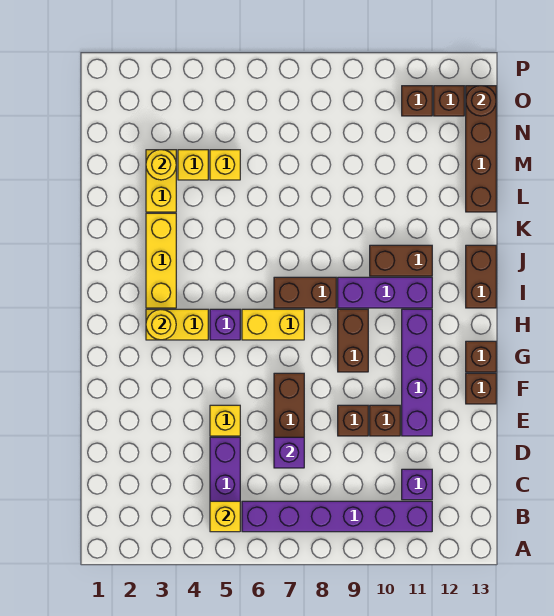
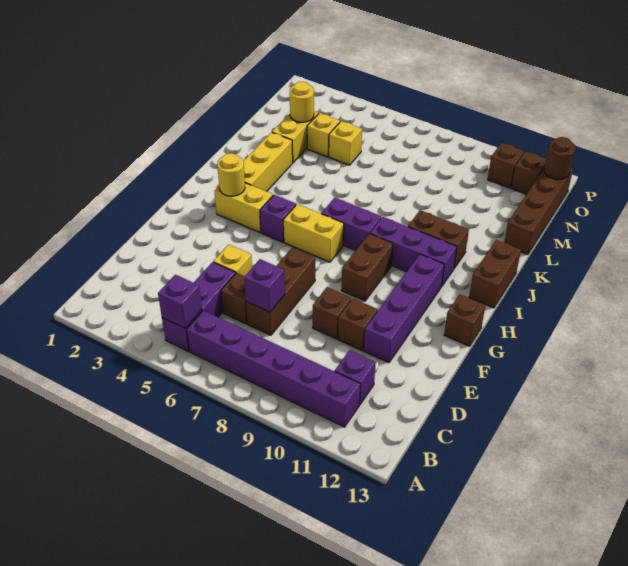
yellow 1x1 brick [210,501,240,532] -> purple 1x1 brick [158,275,202,328]
brown 1x1 brick [466,373,496,404] -> brown 1x1 brick moved to [221,273,247,324]
brown 1x2 brick [274,277,336,308] -> purple 1x2 brick [321,198,381,250]

